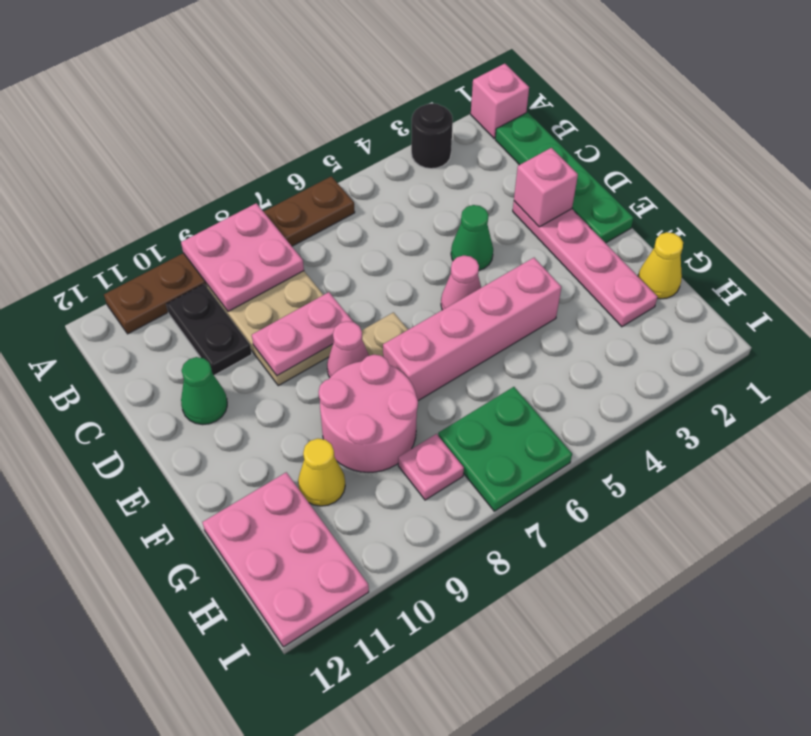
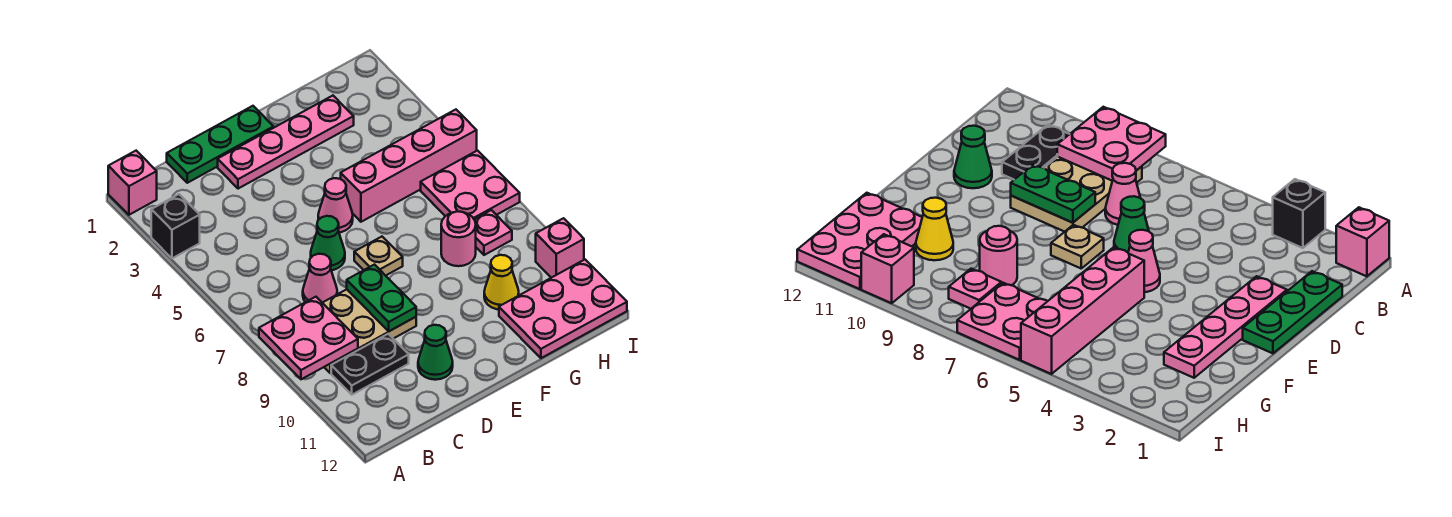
black 1x1 round brick [411,103,453,169] -> black 1x1 brick [151,194,200,258]
brown 1x6 plate [104,176,355,334] -> none
green 1x4 plate [495,112,634,243] -> green 1x3 plate [167,106,274,183]
pink 1x1 brick [514,148,578,227] -> pink 1x1 brick moved to [536,218,584,278]
green 1x1 cone [451,205,493,270] -> green 1x1 cone moved to [311,216,345,270]
pink 1x2 plate [252,292,353,376] -> green 1x2 plate [347,265,416,331]
pink 1x1 cone [327,321,369,377] -> pink 1x1 cone moved to [303,254,337,303]
pink 1x4 brick [383,258,561,401] -> pink 1x4 brick turned to [341,110,477,222]
pink 2x2 round brick [319,355,418,472] -> pink 1x1 round brick [441,211,476,266]
yellow 1x1 cone [638,232,683,299] -> none
green 2x2 plate [438,387,572,511] -> pink 2x2 plate [421,151,520,219]

